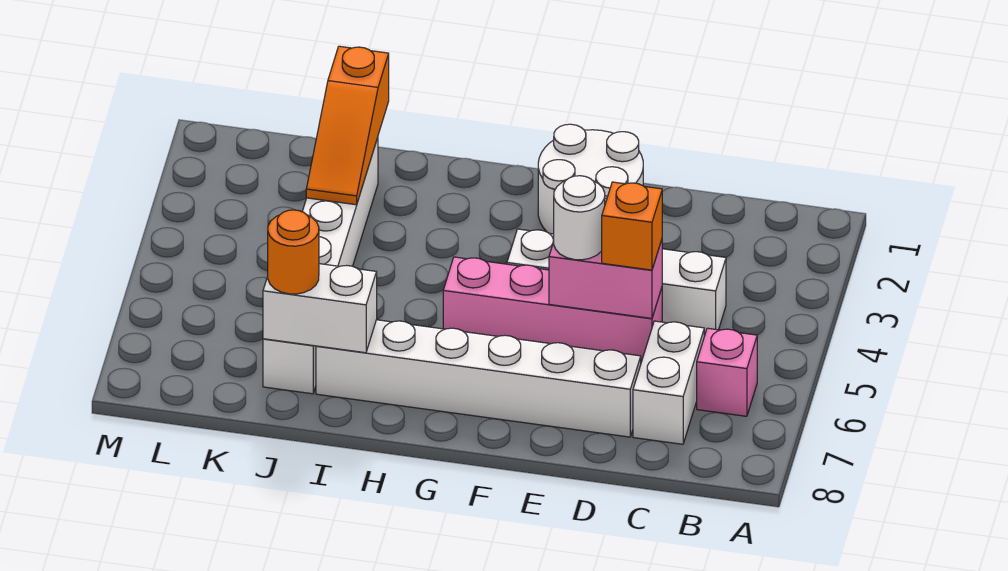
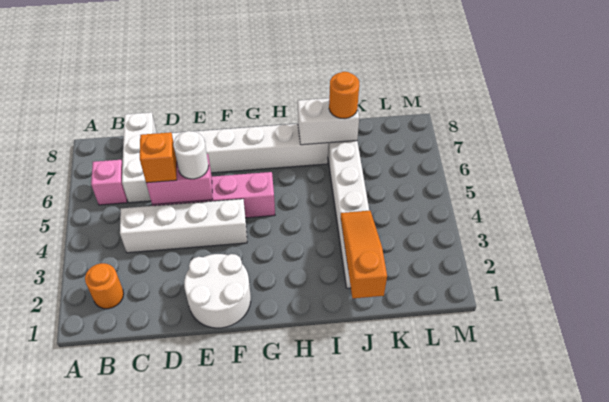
none -> orange 1x1 round brick [85,263,124,309]
white 1x2 brick [633,321,704,444] -> white 1x3 brick [122,112,157,203]

